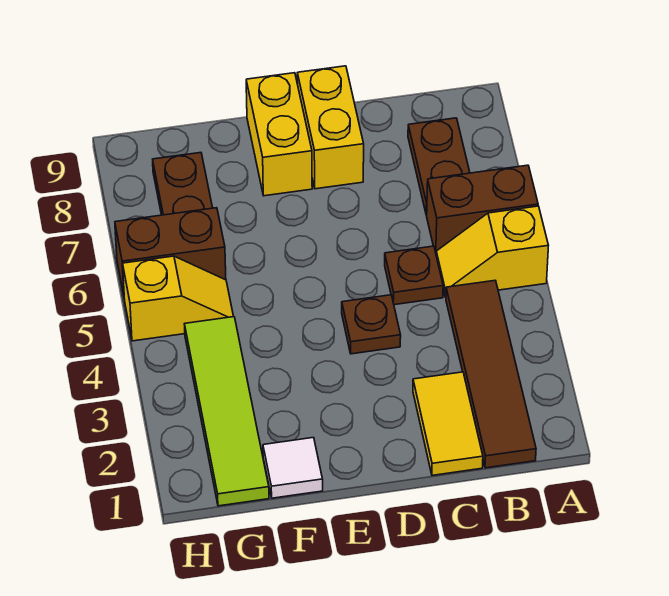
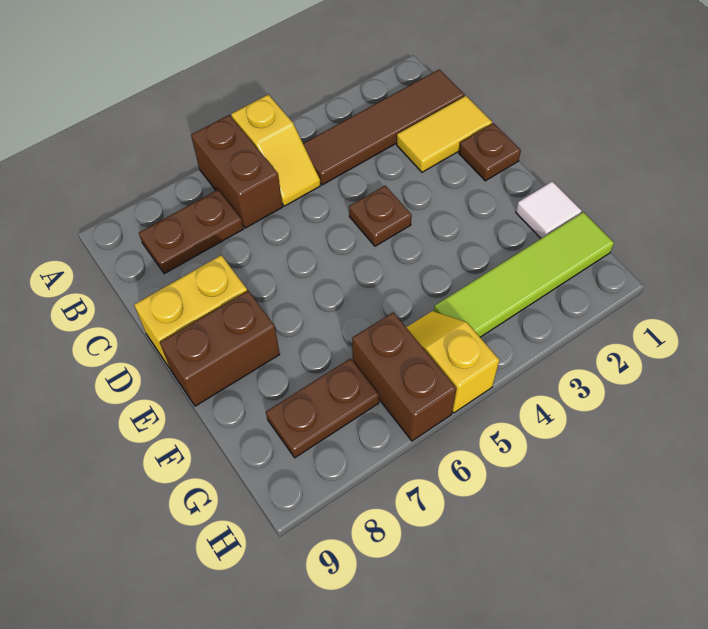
brown 1x1 plate [385,246,443,305] -> brown 1x1 plate moved to [459,123,521,181]
yellow 1x2 brick [246,73,312,196] -> brown 1x2 brick [160,291,280,406]

